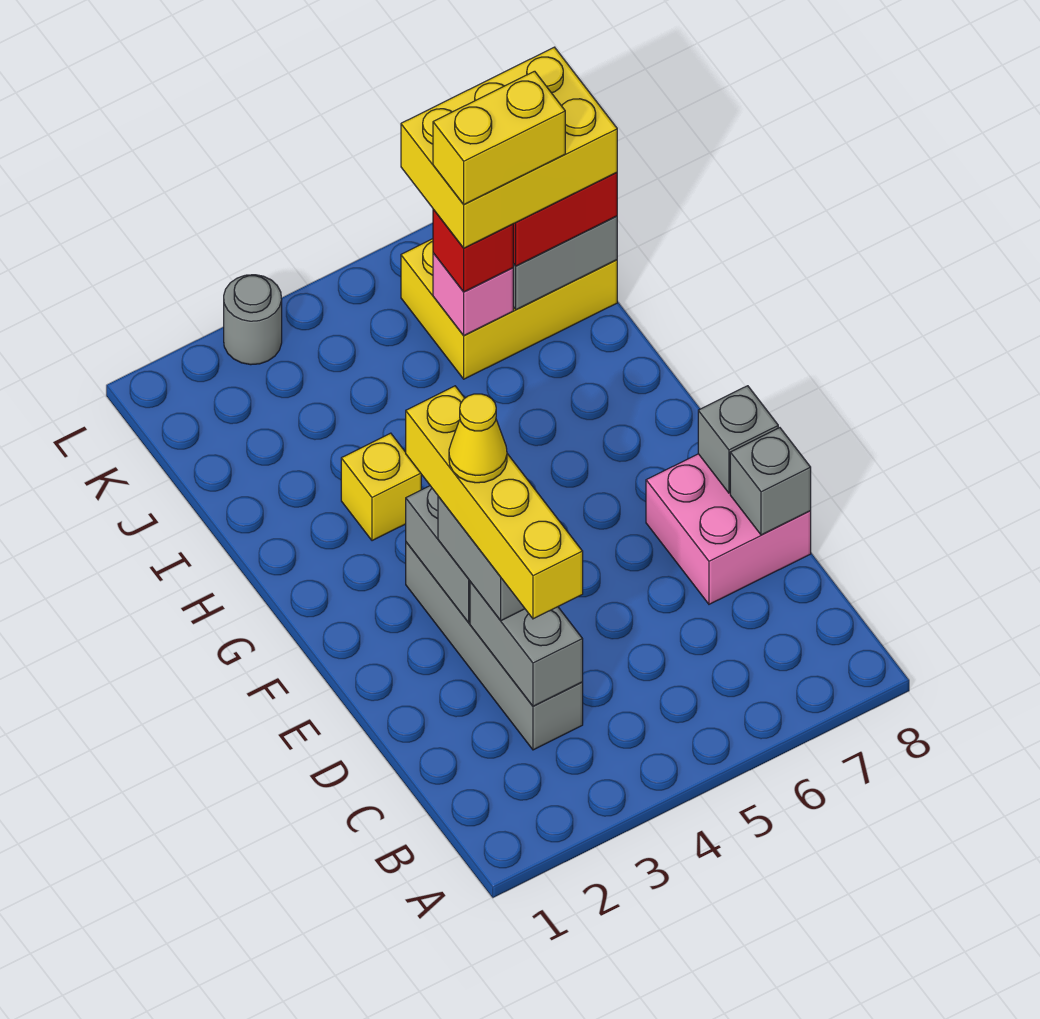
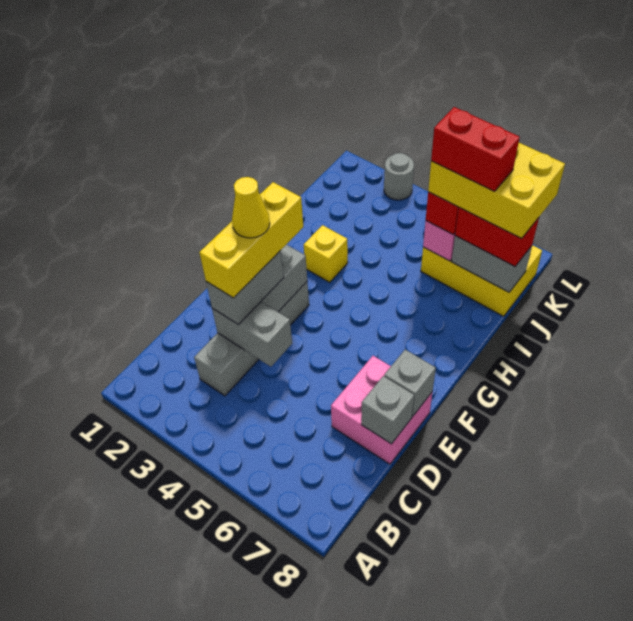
grey 1x2 brick [470,582,583,706] -> grey 1x2 brick turned to [212,302,292,367]
yellow 1x4 brick [406,386,583,619] -> yellow 1x3 brick [199,182,303,298]
yellow 1x2 brick [433,71,565,205] -> red 1x2 brick [431,107,520,191]

